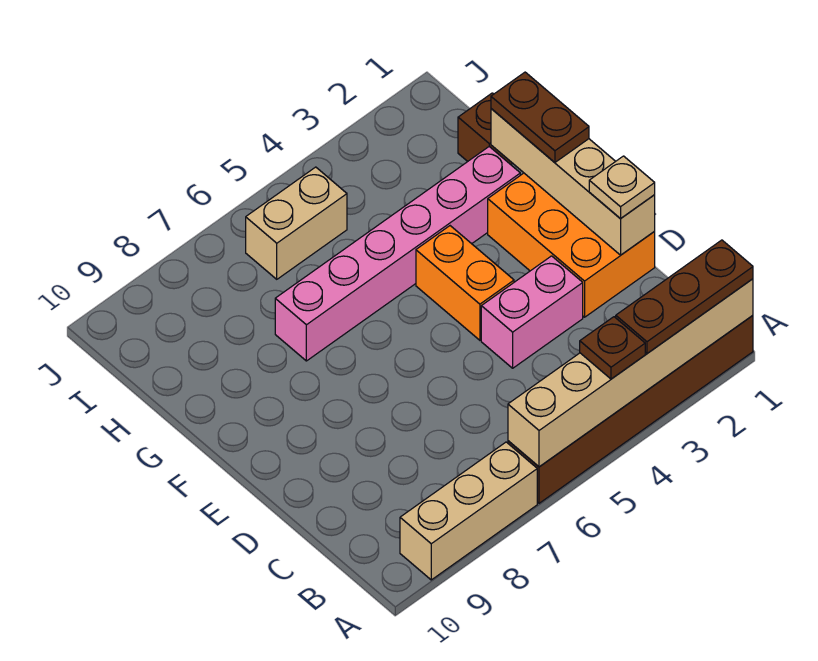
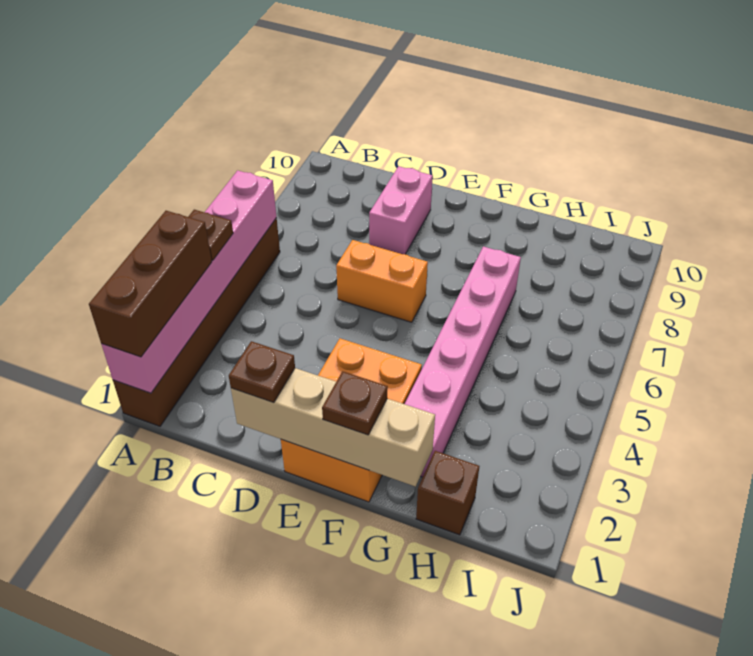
tan 1x6 brick [508,279,753,467] -> pink 1x6 brick [101,170,276,393]
brown 1x3 plate [616,240,753,353] -> brown 1x3 brick [89,211,212,357]
tan 1x3 brick [400,442,537,580] -> none
orange 2x3 brick [488,173,655,317] -> orange 2x3 brick turned to [281,338,422,502]
tan 1x1 plate [589,156,655,218] -> brown 1x1 plate [229,341,295,403]
pink 1x2 brick [481,256,583,368] -> pink 1x2 brick moved to [369,166,433,254]
orange 1x2 brick [416,226,514,340] -> orange 1x2 brick moved to [336,240,428,322]
brown 1x2 plate [491,72,589,162] -> brown 1x1 plate [322,371,388,435]
tan 1x2 brick [246,167,347,279] -> none

